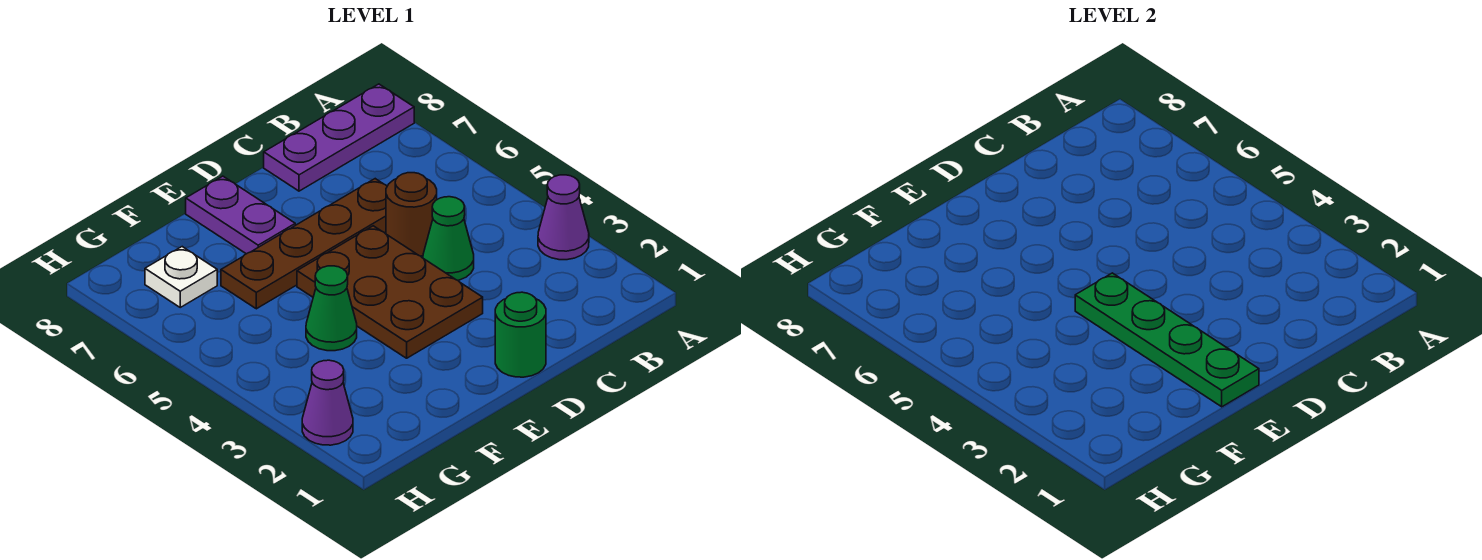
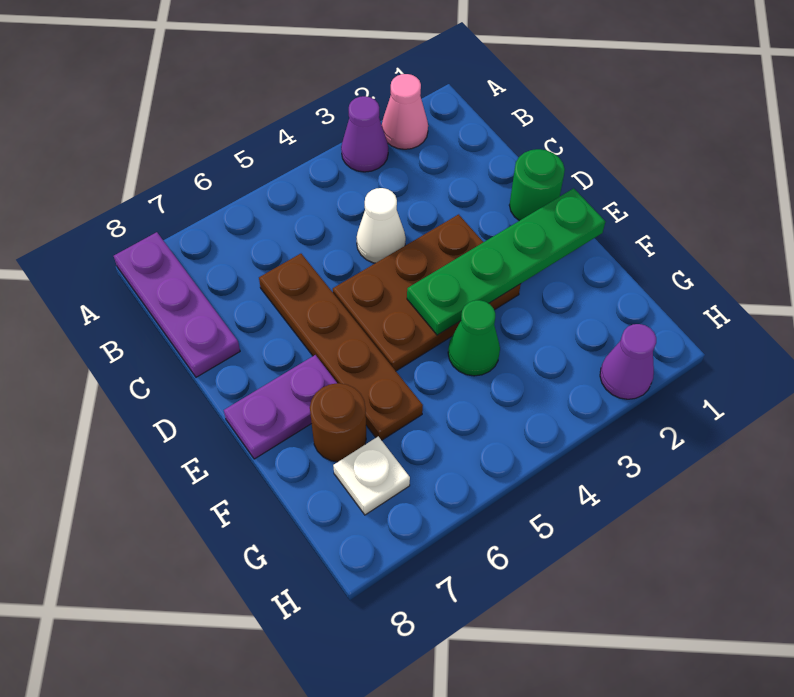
none -> pink 1x1 cone [382,74,428,149]
green 1x1 cone [423,197,474,280] -> white 1x1 cone [357,188,406,263]
brown 1x1 round brick [386,173,437,256] -> brown 1x1 round brick moved to [310,383,366,462]

